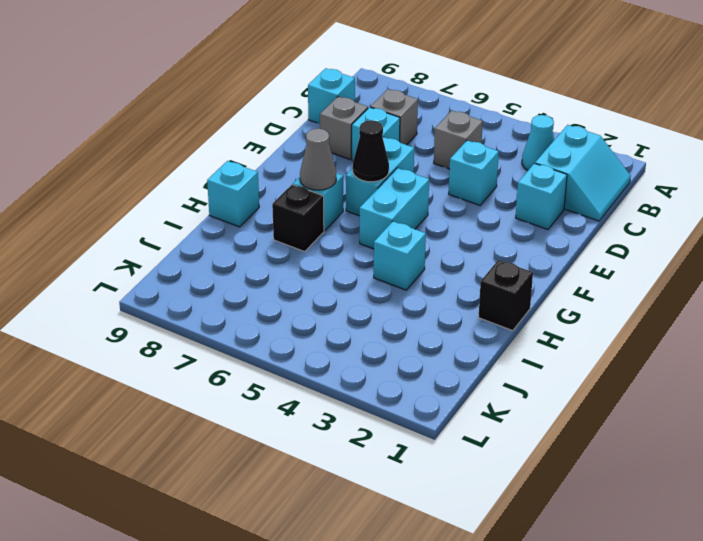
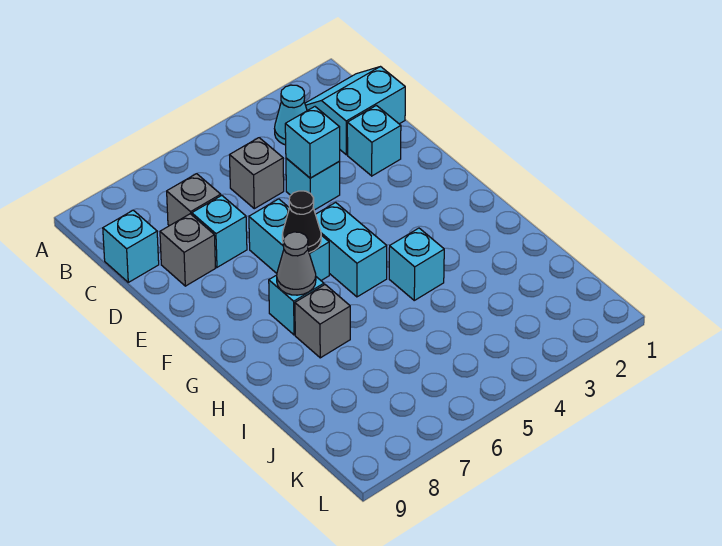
cyan 2x2 slope [535,125,631,221] -> cyan 2x2 slope turned to [305,67,405,155]
black 1x1 brick [479,260,533,331] -> none
black 1x1 brick [272,185,324,252] -> grey 1x1 brick [295,285,350,358]
cyan 1x1 brick [207,161,259,227] -> cyan 1x1 brick moved to [285,107,340,178]

